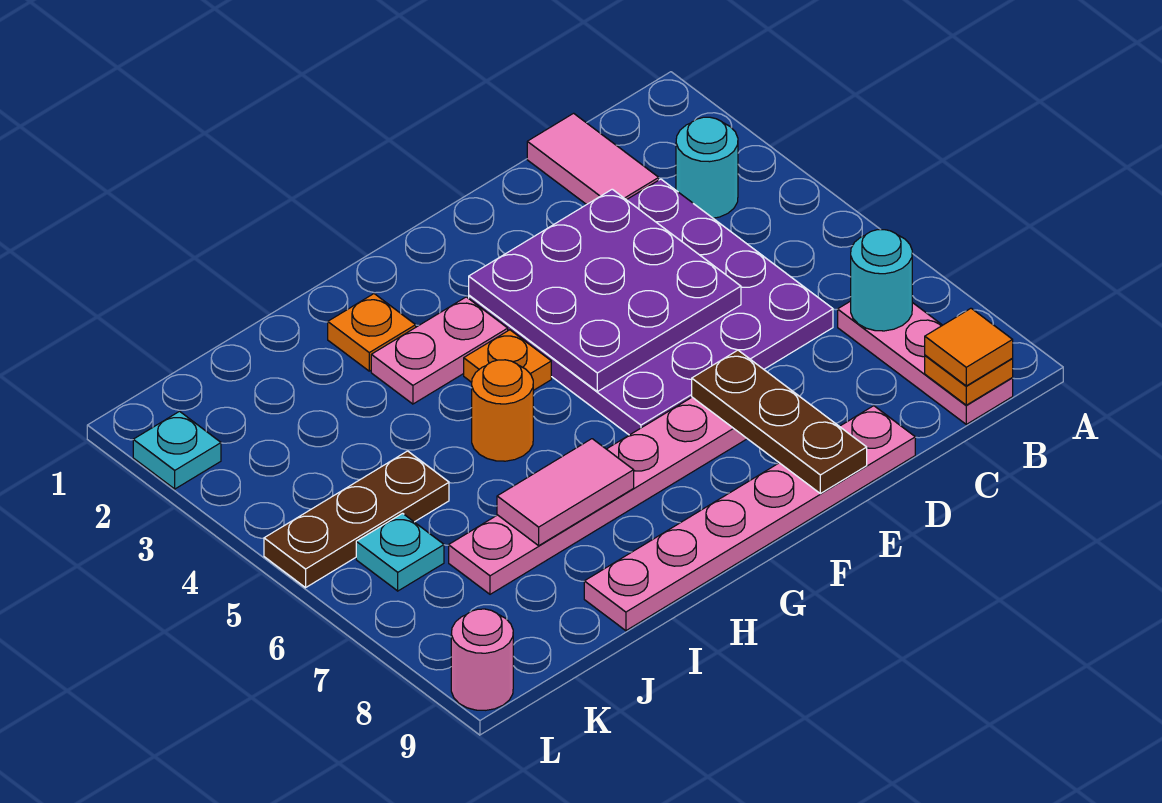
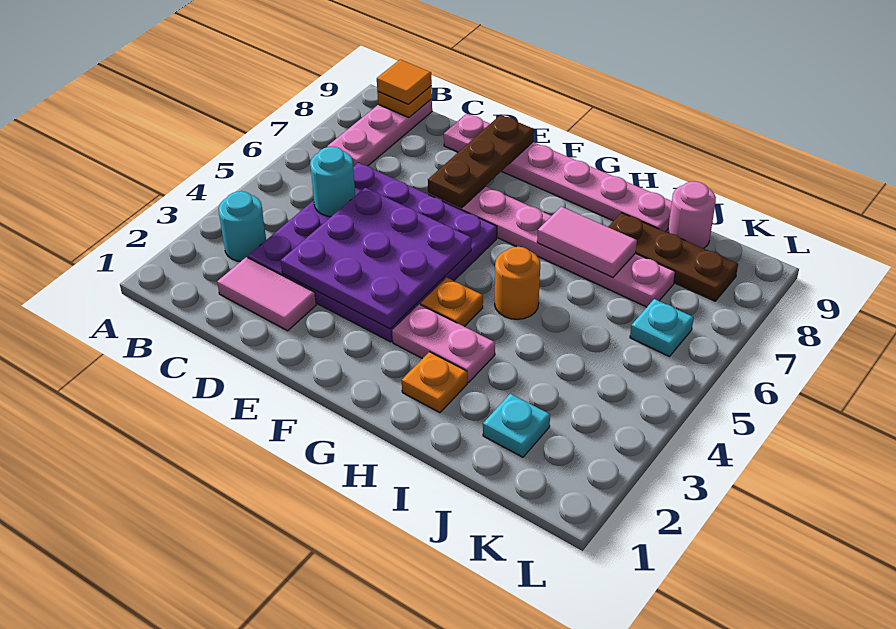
cyan 1x1 round brick [851,230,912,331] -> cyan 1x1 round brick moved to [310,147,355,217]
pink 1x2 tile [527,113,659,205] -> pink 1x2 tile turned to [217,257,316,331]
brown 1x3 plate [264,451,449,588] -> brown 1x3 plate moved to [608,213,738,301]
cyan 1x1 plate [133,411,221,489] -> cyan 1x1 plate moved to [483,394,550,457]
pink 1x1 round brick [451,609,513,710] -> pink 1x1 round brick moved to [668,182,716,248]

